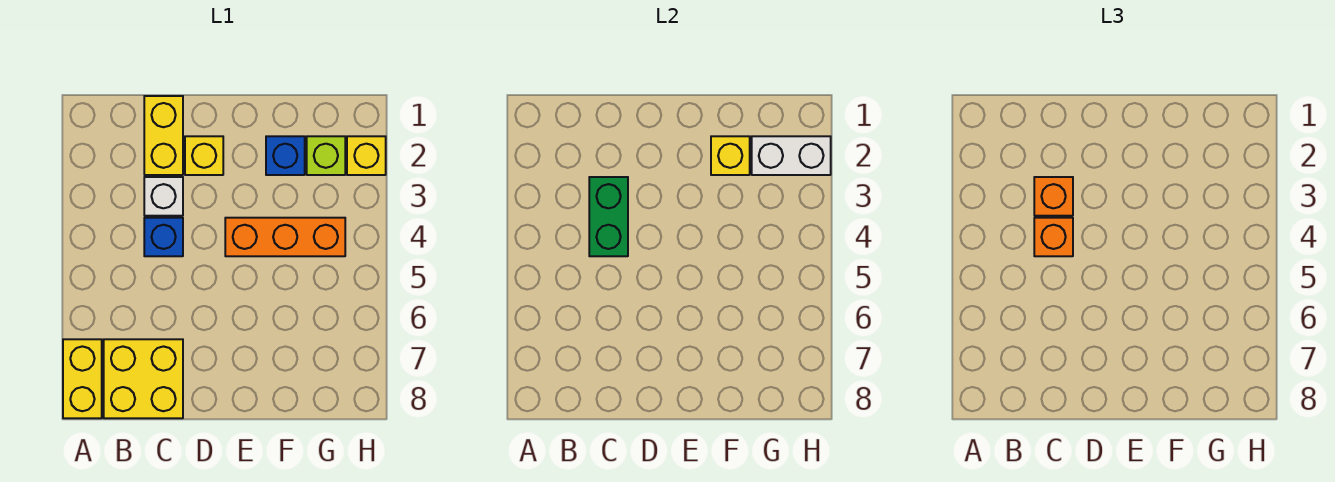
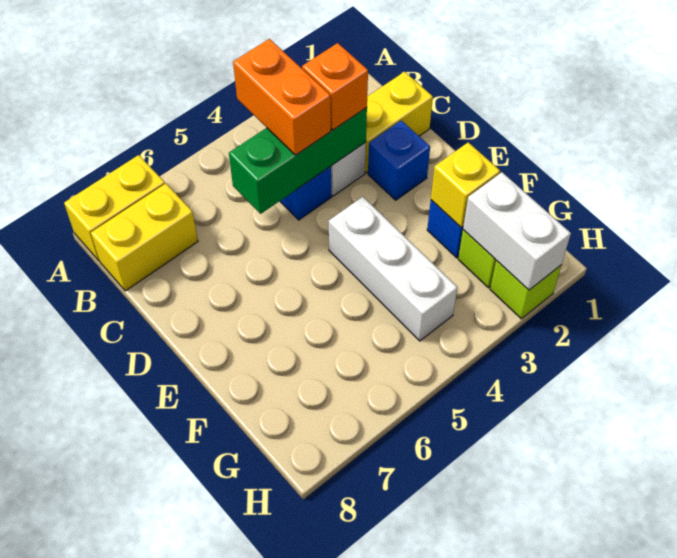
yellow 2x2 brick [104,339,183,418] -> yellow 1x2 brick [91,184,198,291]
green 1x2 brick [589,177,628,256] -> green 1x3 brick [229,108,367,214]
orange 1x1 brick [1034,218,1073,256] -> orange 1x2 brick [233,39,331,155]
yellow 1x1 brick [185,136,223,175] -> blue 1x1 brick [368,121,430,200]
orange 1x3 brick [225,218,345,256] -> white 1x3 brick [329,197,457,341]
yellow 1x1 brick [347,136,386,175] -> lime 1x1 brick [490,261,561,319]

